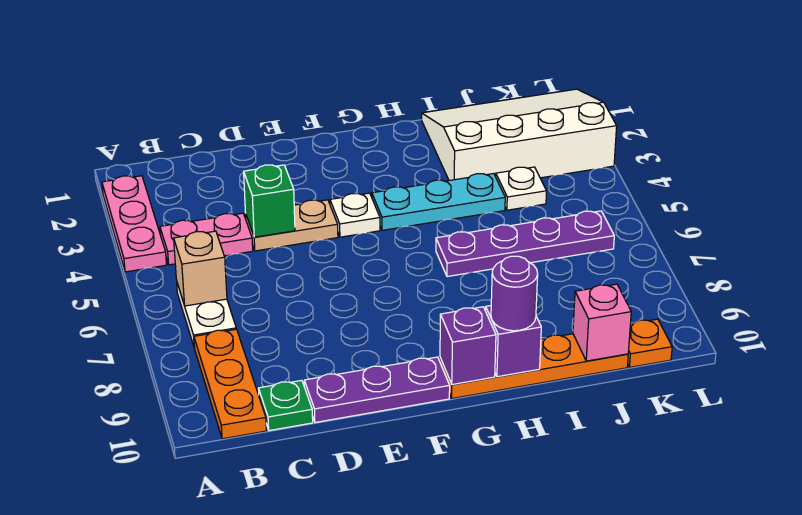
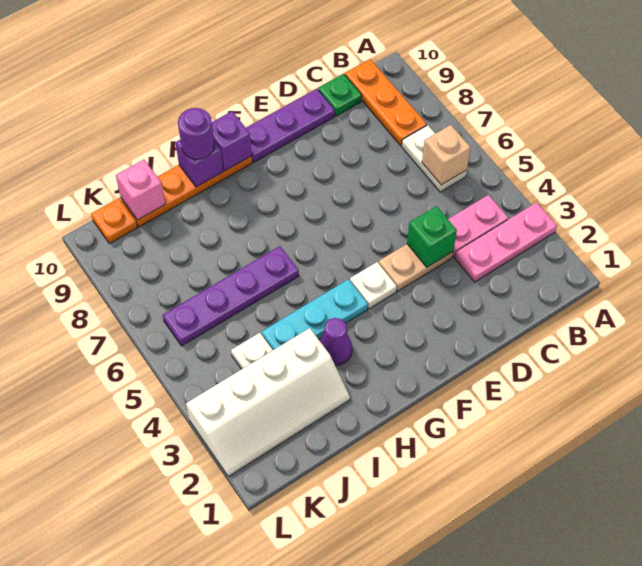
pink 1x3 plate [102,176,166,272] -> pink 1x3 plate turned to [455,203,557,282]
none -> purple 1x1 cone [320,318,352,366]
white 3x4 slope [422,89,617,181] -> white 2x4 slope [186,328,350,477]

